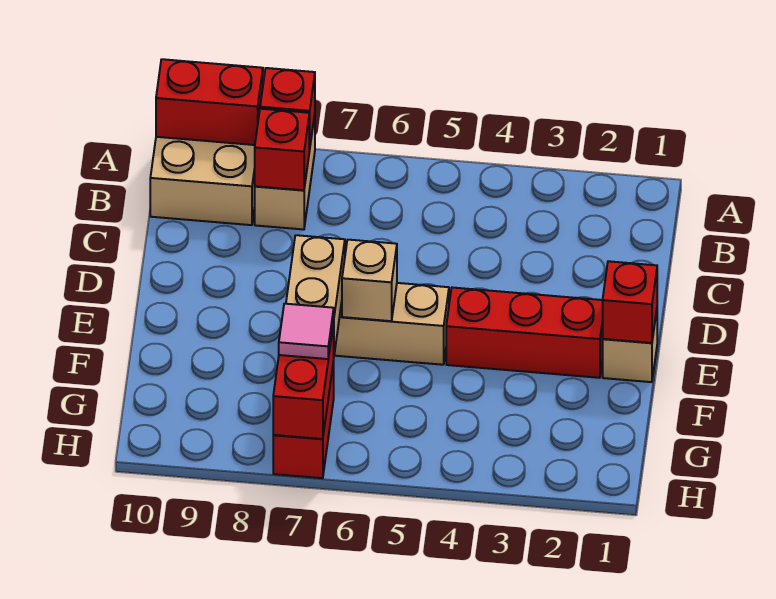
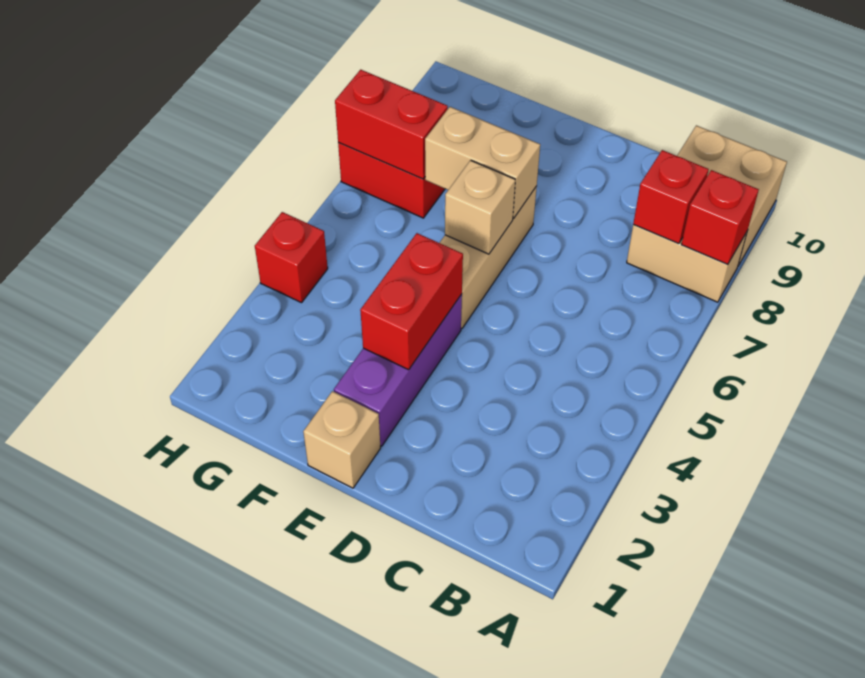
red 1x2 brick [156,59,263,145] -> red 1x2 brick moved to [360,233,463,370]
red 1x1 brick [603,261,657,343] -> red 1x1 brick moved to [255,212,328,303]
red 1x3 brick [446,288,603,378] -> purple 1x3 brick [334,294,462,446]
pink 1x1 tile [279,304,334,359] -> none

